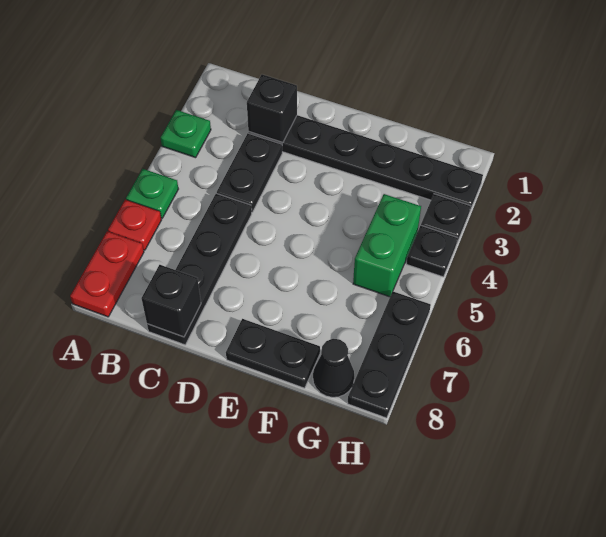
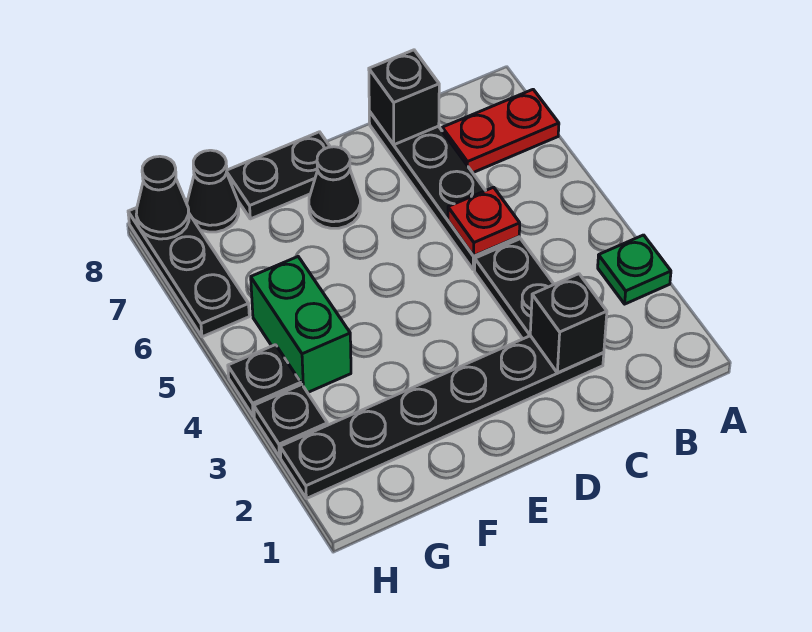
green 1x1 plate [126,169,178,218] -> none
red 1x1 plate [108,200,161,250] -> red 1x1 plate moved to [448,187,520,256]
red 1x2 plate [70,231,144,317] -> red 1x2 plate turned to [442,90,559,173]
none -> black 1x1 cone [309,147,360,228]
none -> black 1x1 cone [136,156,189,239]

